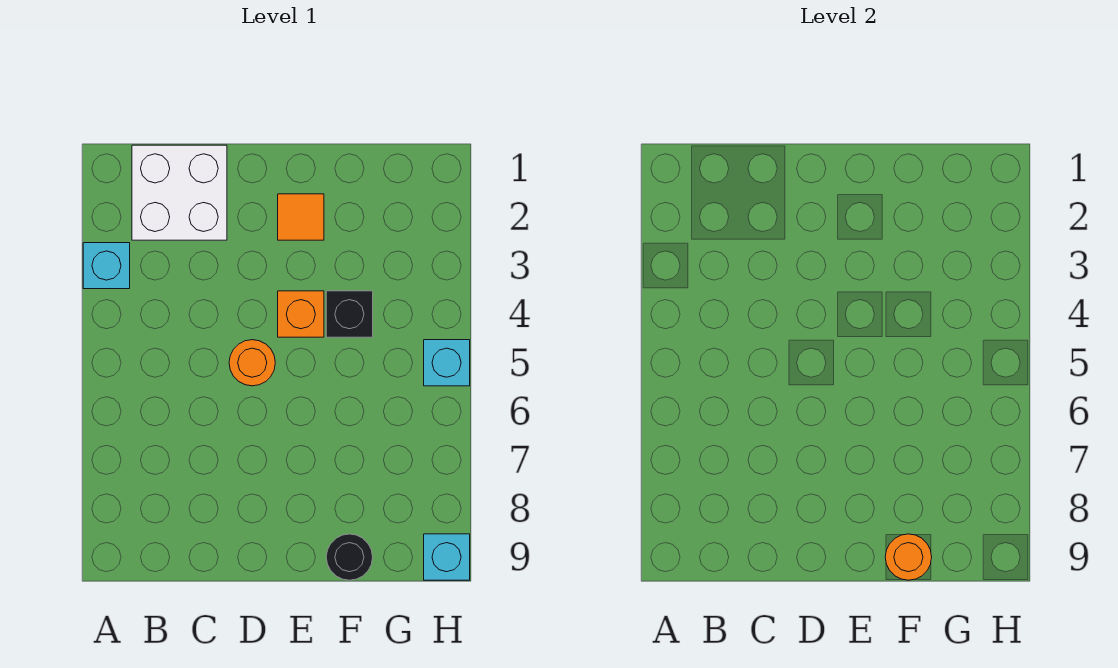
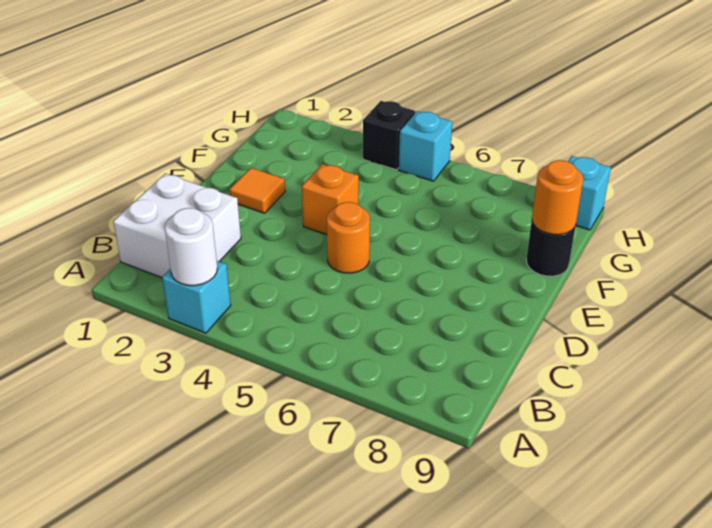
none -> white 1x1 round brick [165,208,217,286]
black 1x1 brick [326,291,373,337] -> black 1x1 brick moved to [363,101,415,170]

